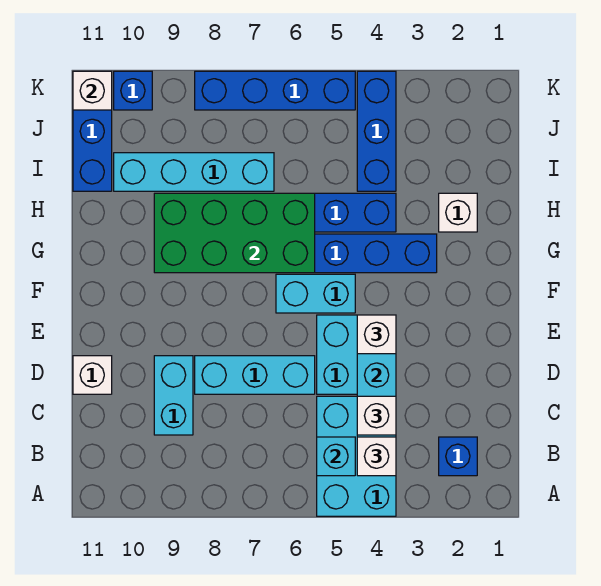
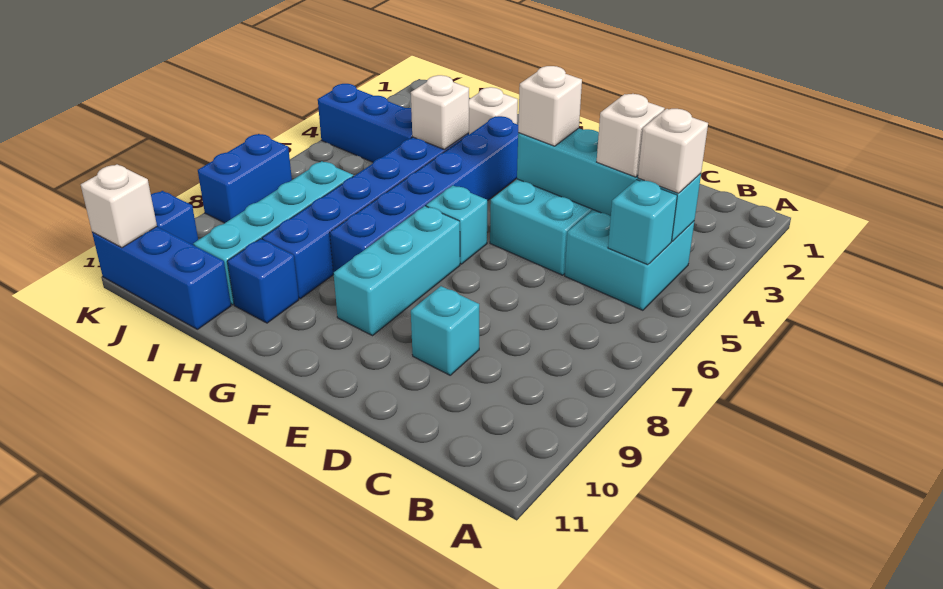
cyan 2x3 brick [317,396,396,516] -> cyan 2x2 brick [565,210,694,310]
blue 1x1 brick [439,437,477,476] -> blue 1x1 brick moved to [227,239,299,323]
cyan 1x2 brick [154,356,193,435] -> cyan 1x1 brick [411,286,479,375]
cyan 1x3 brick [195,356,315,394] -> cyan 1x3 brick moved to [334,206,460,336]
white 1x1 brick [73,356,112,394] -> white 1x1 brick moved to [411,75,469,149]
cyan 1x2 brick [276,274,355,313] -> cyan 1x1 brick [426,186,487,264]
green 2x4 brick [154,193,315,273] -> none
blue 1x4 brick [195,71,355,110] -> blue 1x2 brick [198,134,292,223]

